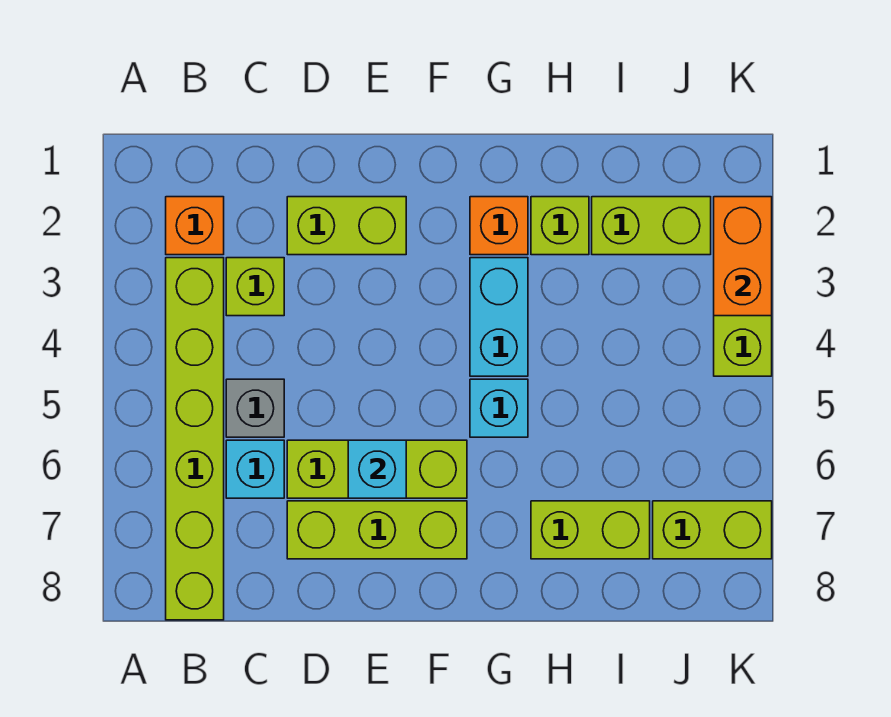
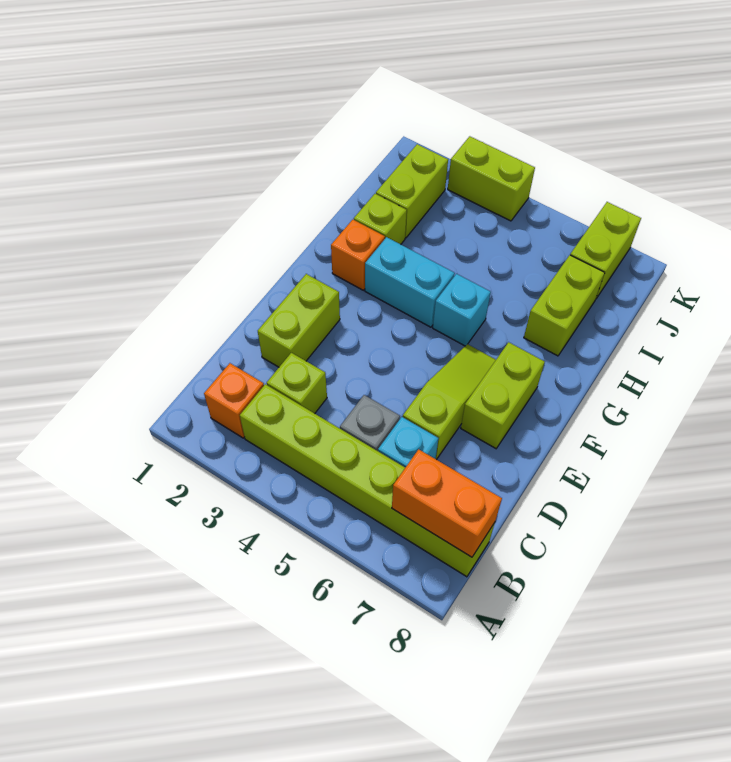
lime 1x3 brick [287,440,467,498] -> lime 1x3 slope [403,344,496,460]
lime 1x3 brick [287,501,467,559] -> lime 1x2 brick [461,342,545,448]
cyan 1x1 brick [348,440,406,498] -> none
orange 1x2 brick [714,197,772,316] -> orange 1x2 brick moved to [392,449,502,557]

